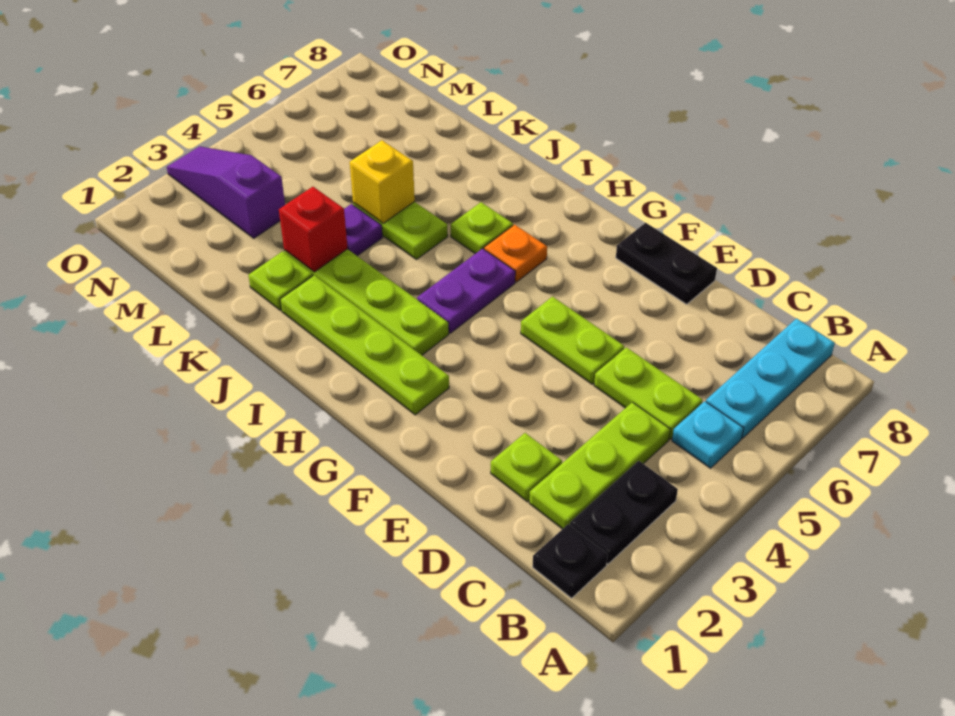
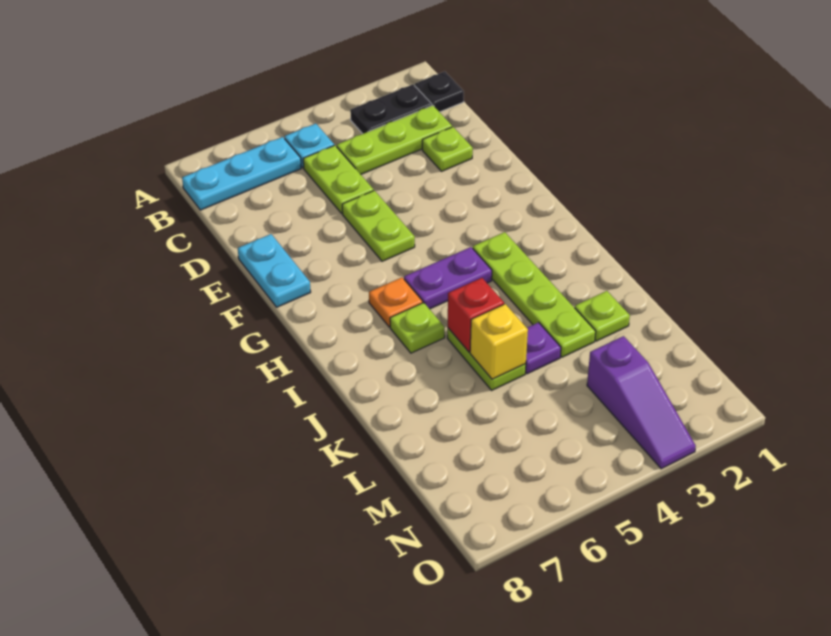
black 1x2 plate [616,223,717,304] -> cyan 1x2 plate [238,234,311,307]
lime 1x4 plate [280,275,449,415] -> none
red 1x1 brick [279,187,348,272] -> red 1x1 brick moved to [448,278,504,352]

